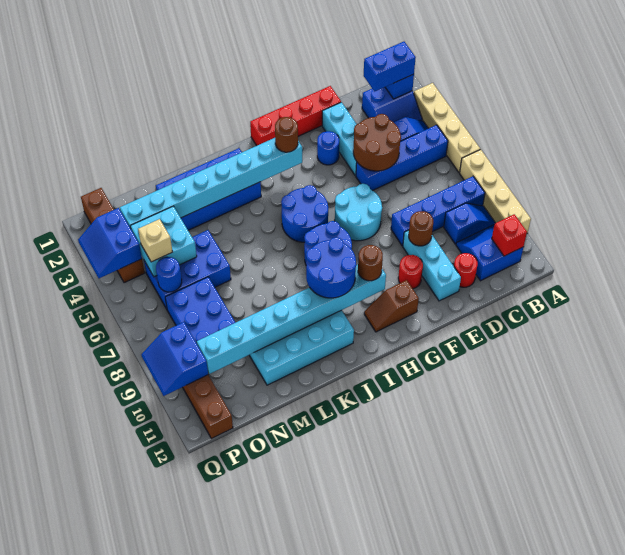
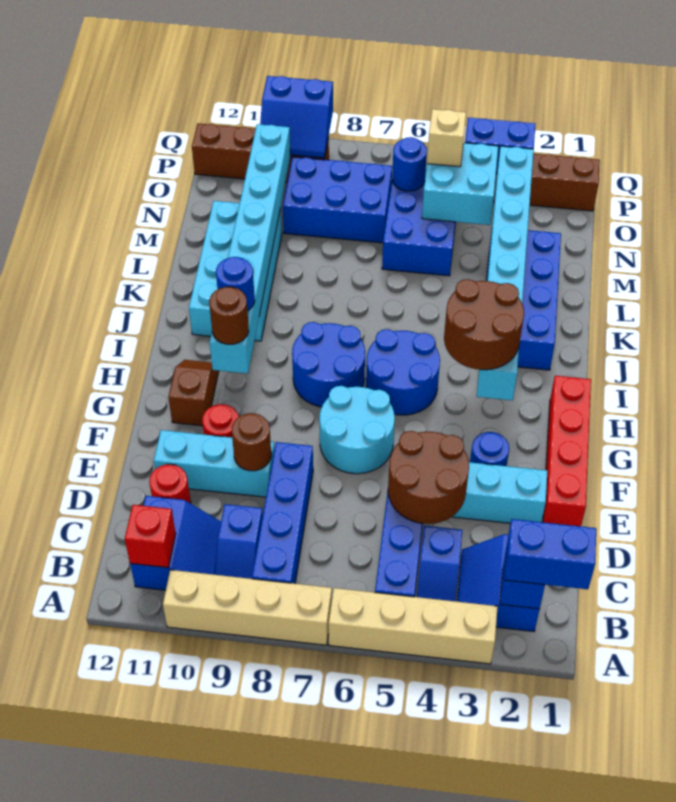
blue 1x2 brick [364,42,416,91] -> blue 1x2 brick turned to [504,519,596,589]
brown 1x1 round brick [275,117,298,152] -> brown 2x2 round brick [444,279,524,370]
blue 2x2 round brick [306,237,356,298] -> blue 1x1 round brick [216,257,255,311]
blue 2x2 slope [141,322,208,396] -> blue 2x2 slope turned to [260,76,333,158]

